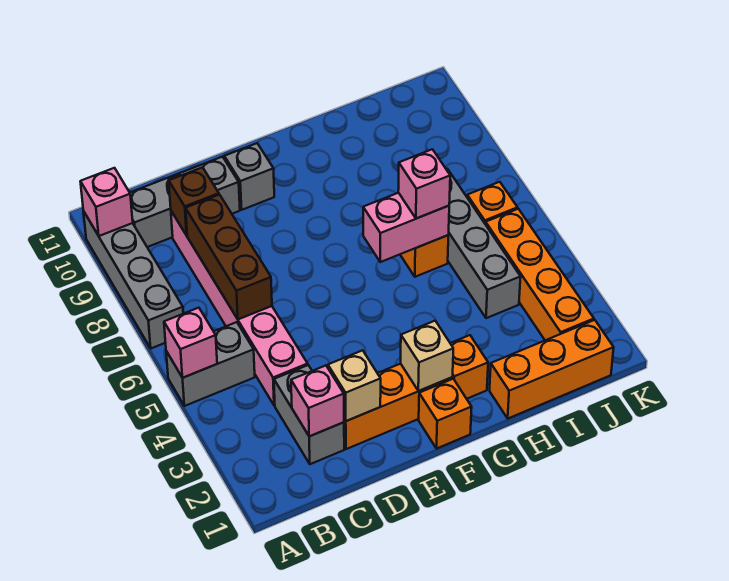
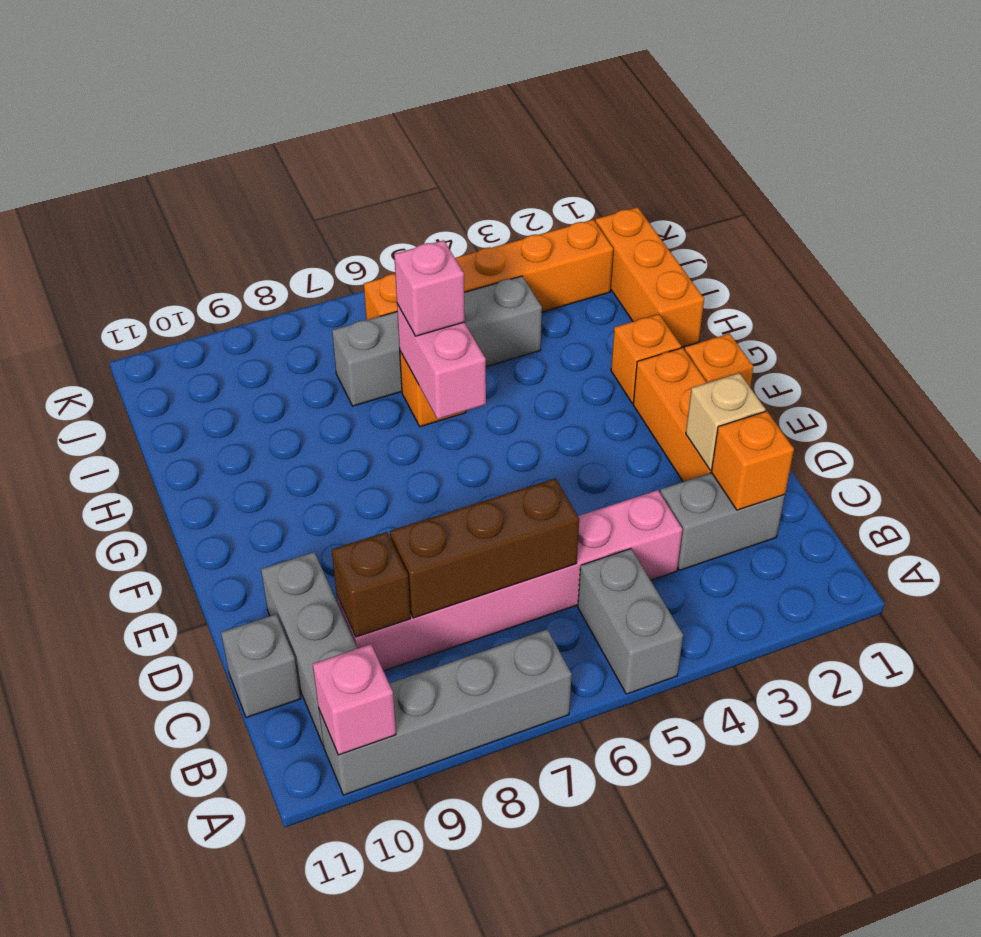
pink 1x1 brick [164,308,217,378] -> none
pink 1x1 brick [291,366,344,436] -> orange 1x1 brick [711,411,794,510]
grey 1x1 brick [224,143,274,210] -> grey 1x1 brick moved to [221,614,301,718]
tan 1x1 brick [401,321,453,391] -> none

